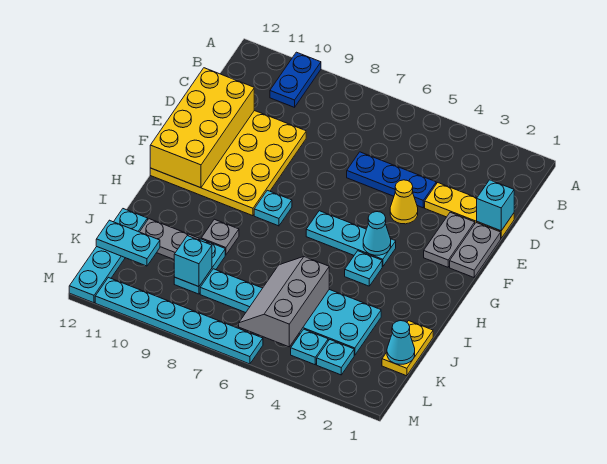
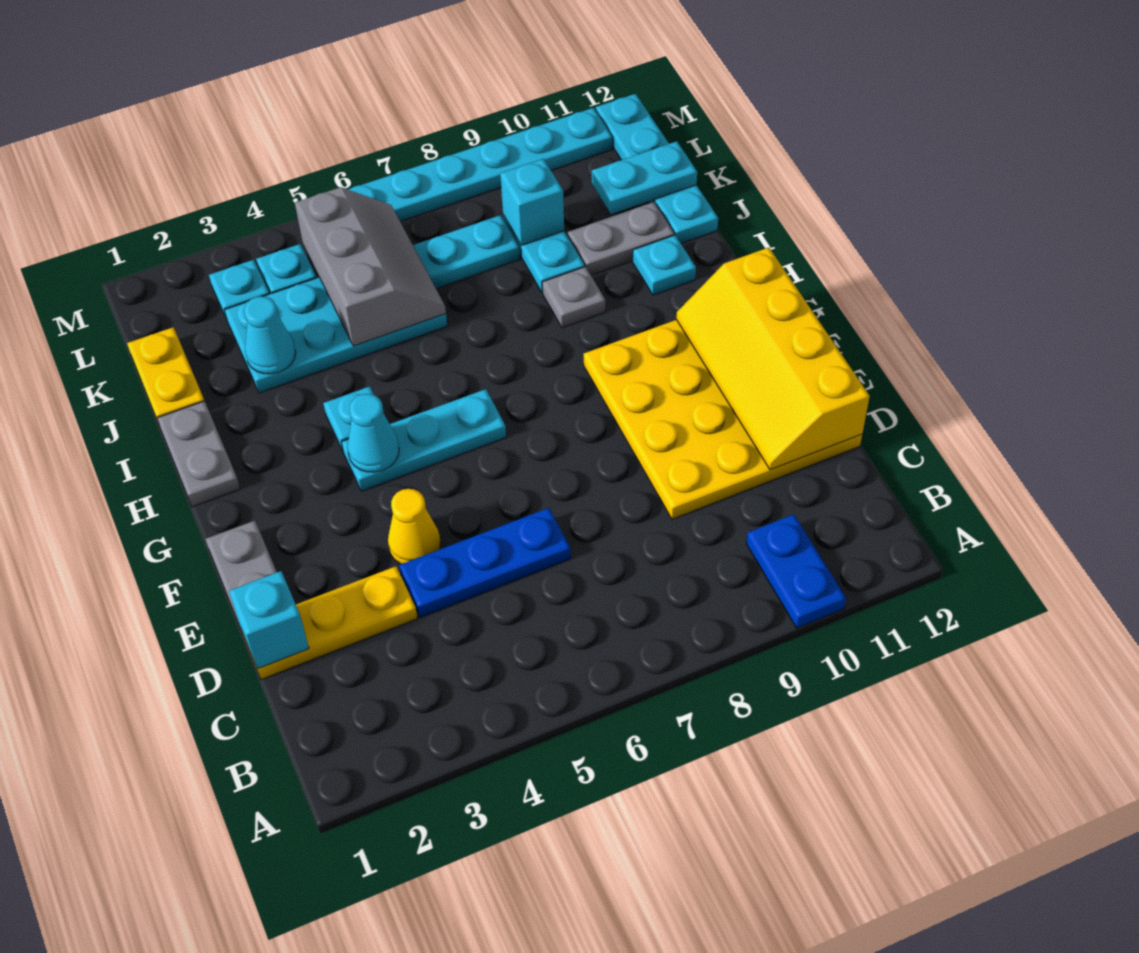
yellow 2x4 brick [150,68,254,188] -> yellow 2x4 slope [676,248,870,470]
grey 1x2 plate [424,212,475,267] -> grey 1x2 plate moved to [157,401,240,507]
cyan 1x1 plate [254,190,292,226] -> cyan 1x1 plate moved to [633,235,696,295]
cyan 1x1 cone [387,321,415,364] -> cyan 1x1 cone moved to [244,296,296,374]

